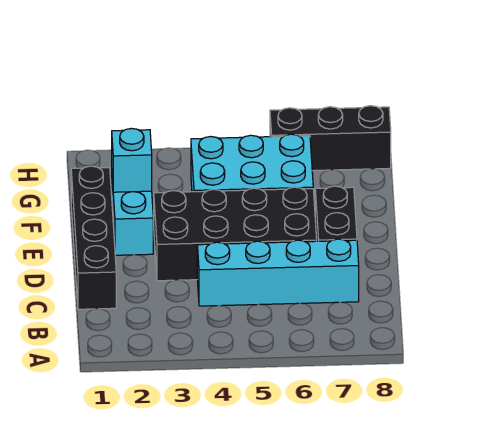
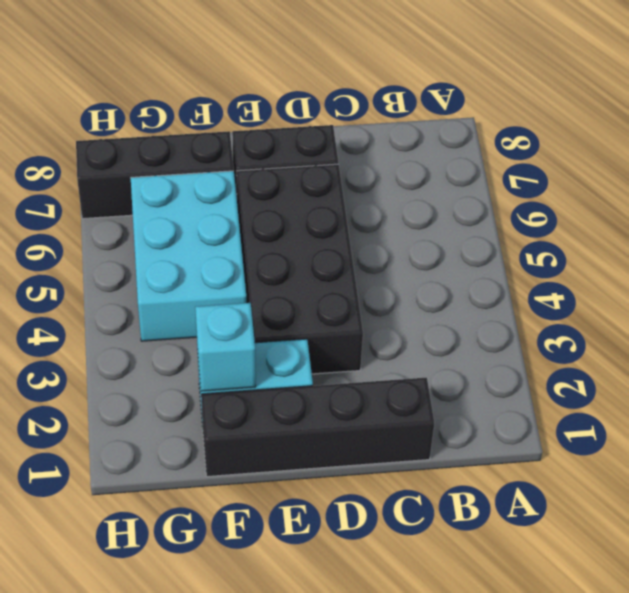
cyan 1x4 brick [197,239,359,306] -> none
black 1x3 brick [270,106,391,171] -> black 1x3 brick turned to [76,131,234,219]

